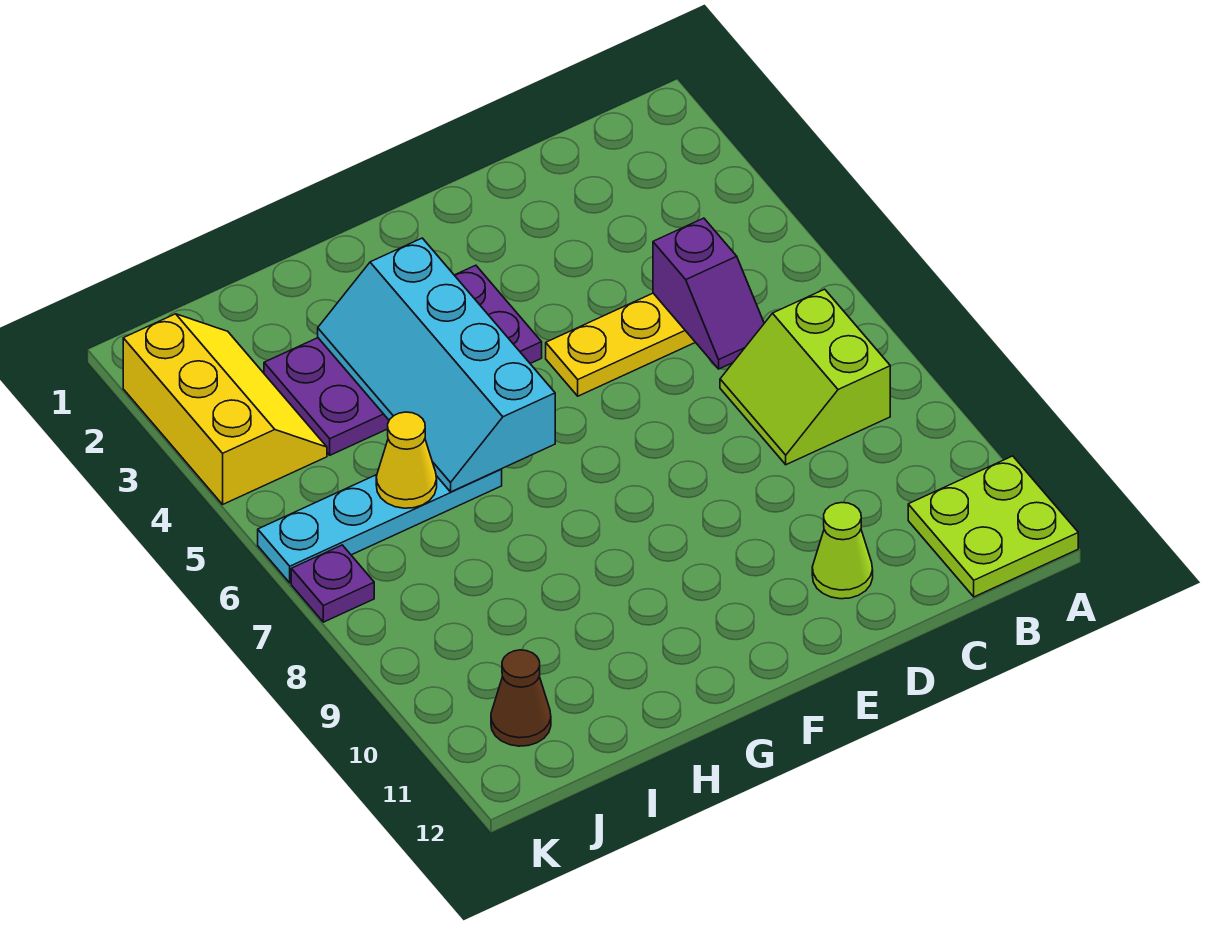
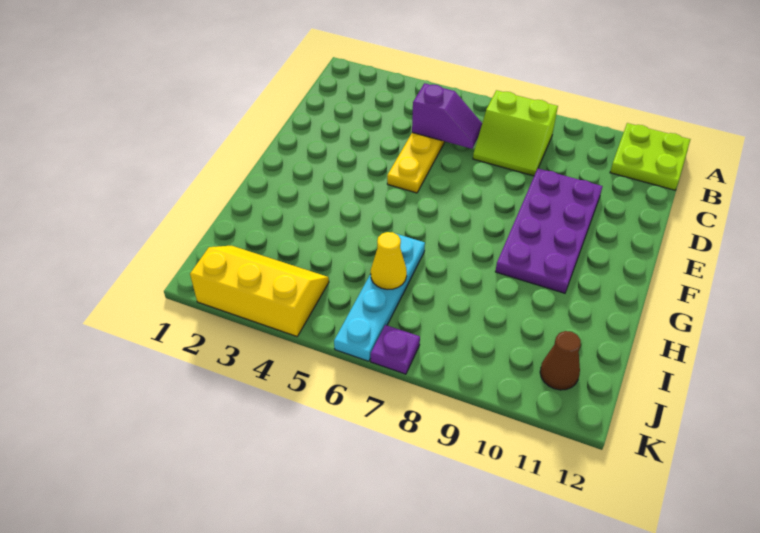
lime 1x1 cone [812,503,873,599] -> none
purple 2x4 plate [264,265,542,455] -> purple 2x4 plate moved to [495,169,603,293]
cyan 2x4 slope [318,238,555,492] -> none

